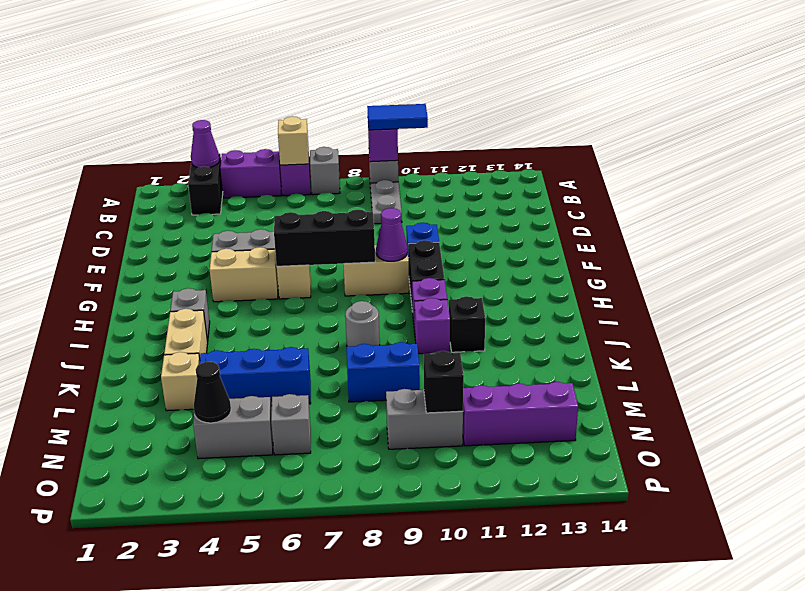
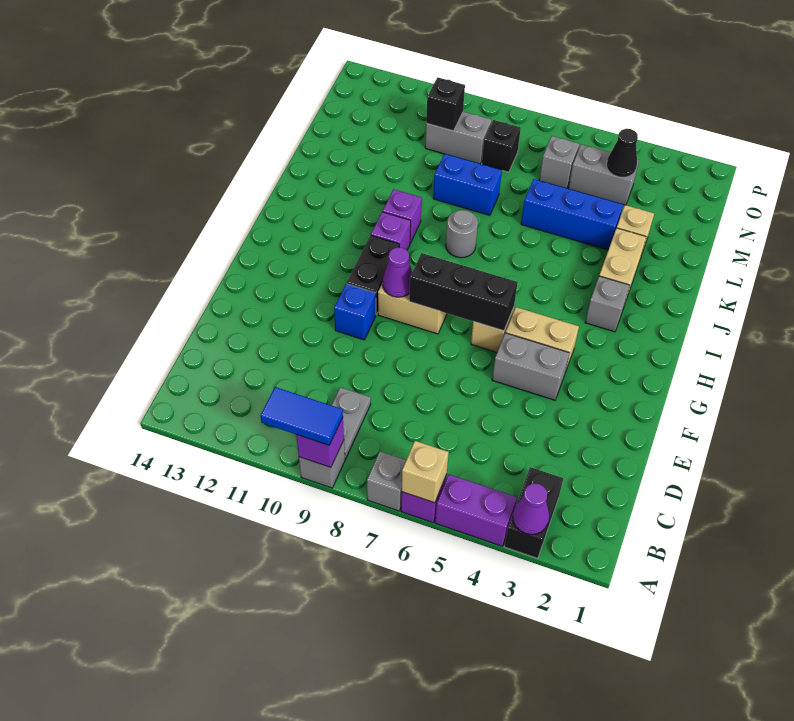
black 1x1 brick [449,296,485,352] -> black 1x1 brick moved to [482,120,521,172]
purple 1x3 brick [463,382,578,446] -> none

